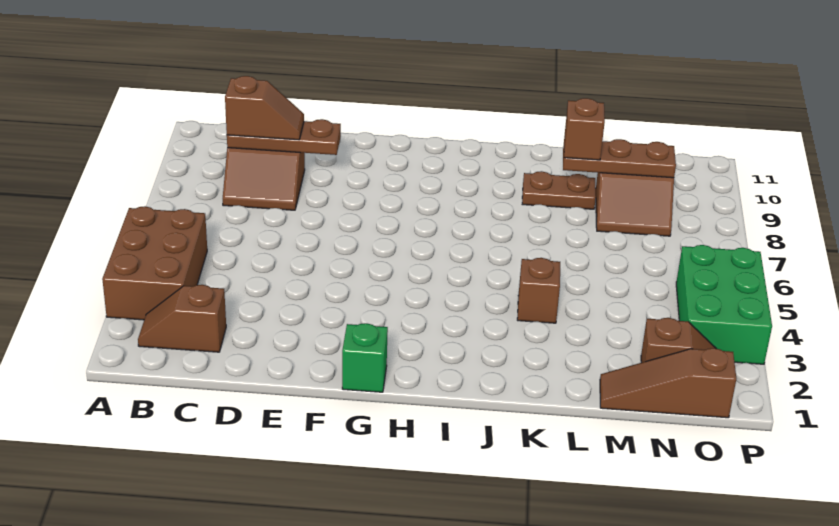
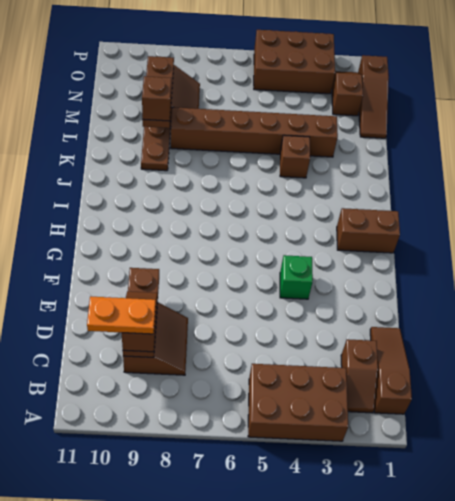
none -> brown 1x3 slope [370,327,412,414]
none -> orange 1x2 plate [87,297,156,334]
green 1x1 brick [342,323,388,392] -> green 1x1 brick moved to [280,255,313,299]
none -> brown 1x2 brick [337,208,400,253]
none -> brown 1x6 brick [171,107,338,157]
green 2x3 brick [676,245,772,364] -> brown 2x3 brick [254,30,335,94]

